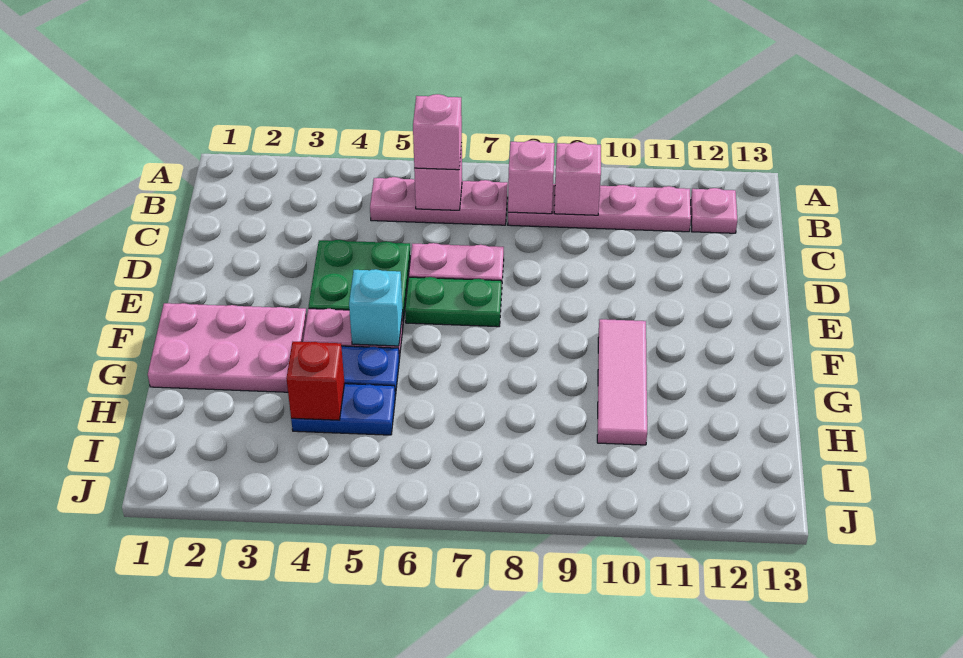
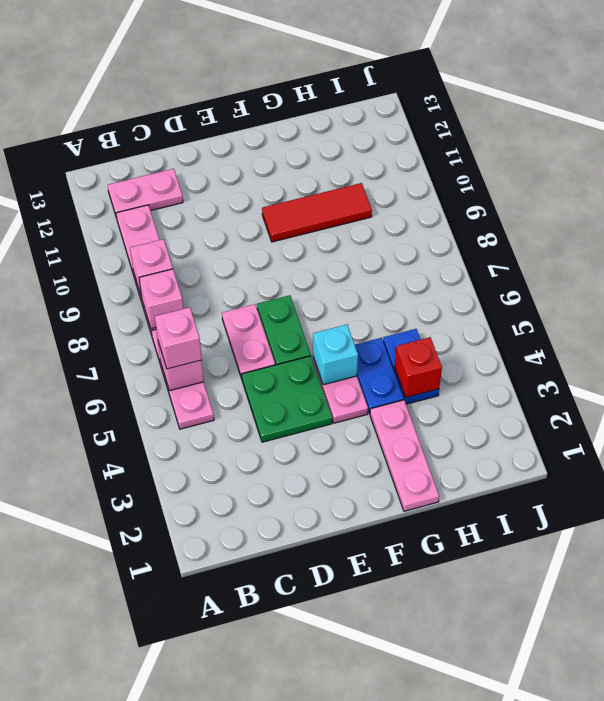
pink 1x1 plate [691,188,737,233] -> pink 1x2 plate [108,169,183,218]
pink 2x3 plate [148,303,307,392] -> pink 1x3 plate [370,400,439,511]
pink 1x3 tile [597,319,647,445] -> red 1x3 tile [262,183,372,242]

